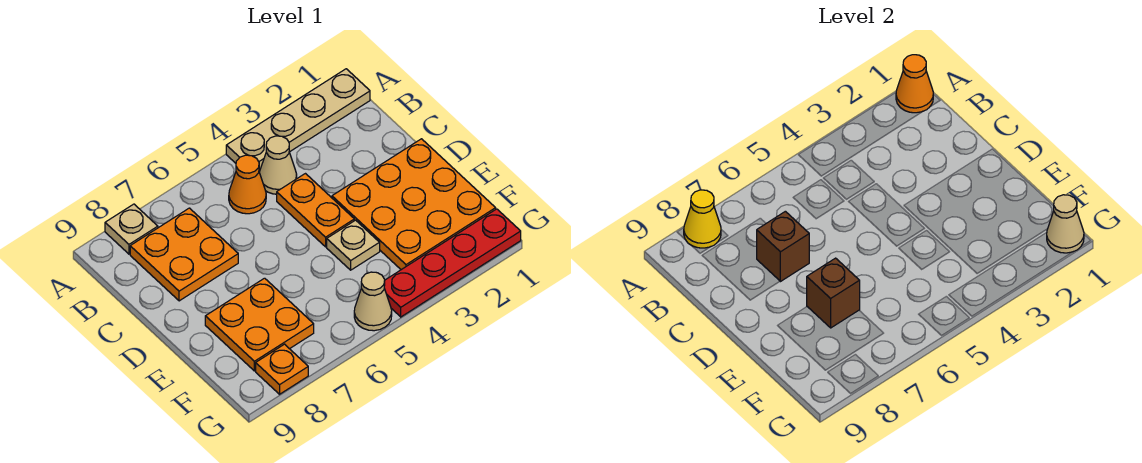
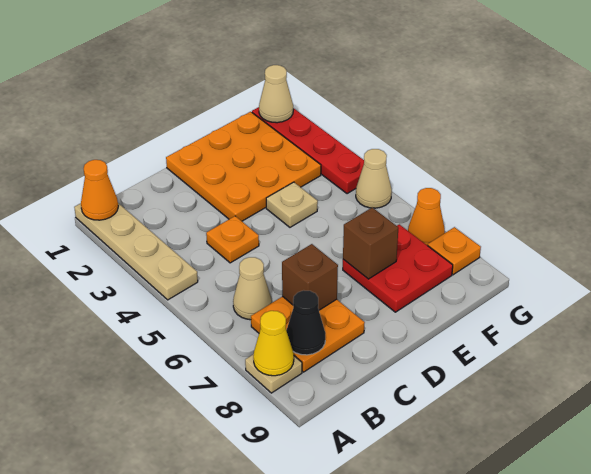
tan 1x1 cone [260,136,297,194] -> tan 1x1 cone moved to [233,257,272,320]
orange 1x1 cone [229,155,266,214] -> orange 1x1 cone moved to [408,188,445,246]
none -> black 1x1 cone [286,290,325,355]
orange 1x2 plate [277,174,354,247] -> orange 1x1 plate [206,216,259,263]
orange 2x2 plate [205,278,314,371] -> red 2x2 plate [343,224,453,312]

